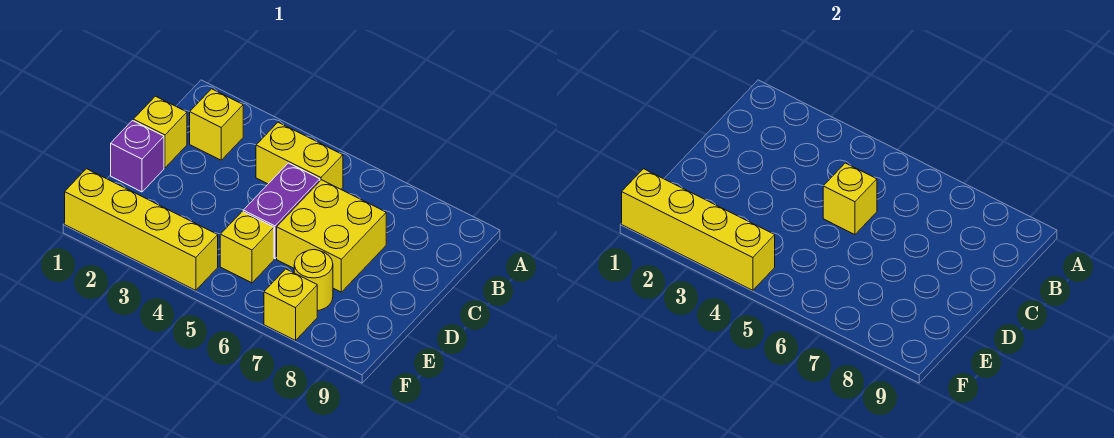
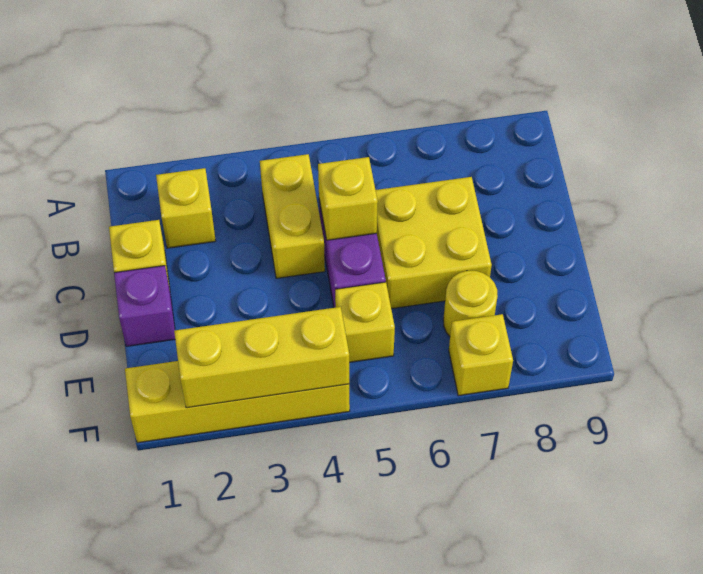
yellow 1x2 brick [256,122,343,189] -> yellow 1x2 brick turned to [260,154,325,278]
yellow 1x4 brick [622,169,775,290] -> yellow 1x3 brick [174,307,349,408]

